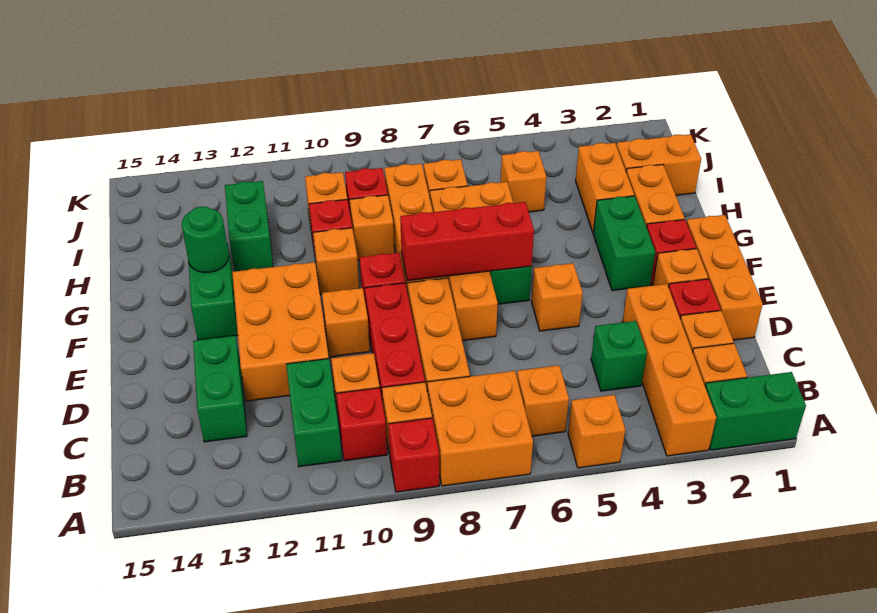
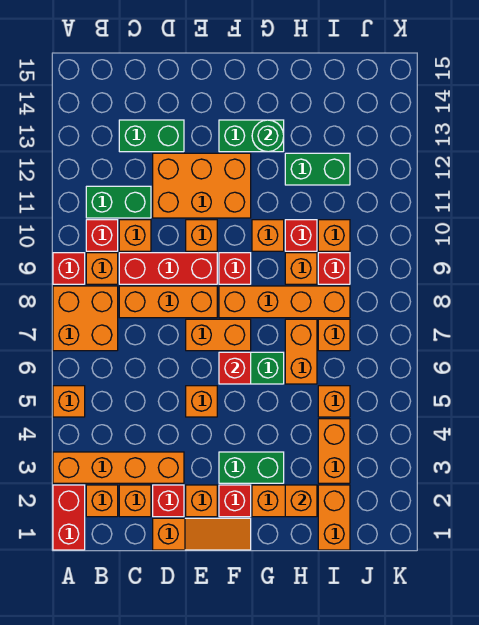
green 1x2 brick [705,372,806,450] -> red 1x2 brick [53,485,85,550]
orange 1x1 brick [517,365,569,436] -> orange 1x1 brick moved to [285,485,317,517]
green 1x1 brick [591,321,647,391] -> none
orange 1x3 brick [687,215,763,340] -> orange 1x3 slope [153,518,251,550]
red 1x3 brick [400,202,534,281] -> red 1x1 brick [219,352,251,384]
orange 1x2 brick [576,143,634,232] -> orange 1x2 brick turned to [318,419,350,483]

